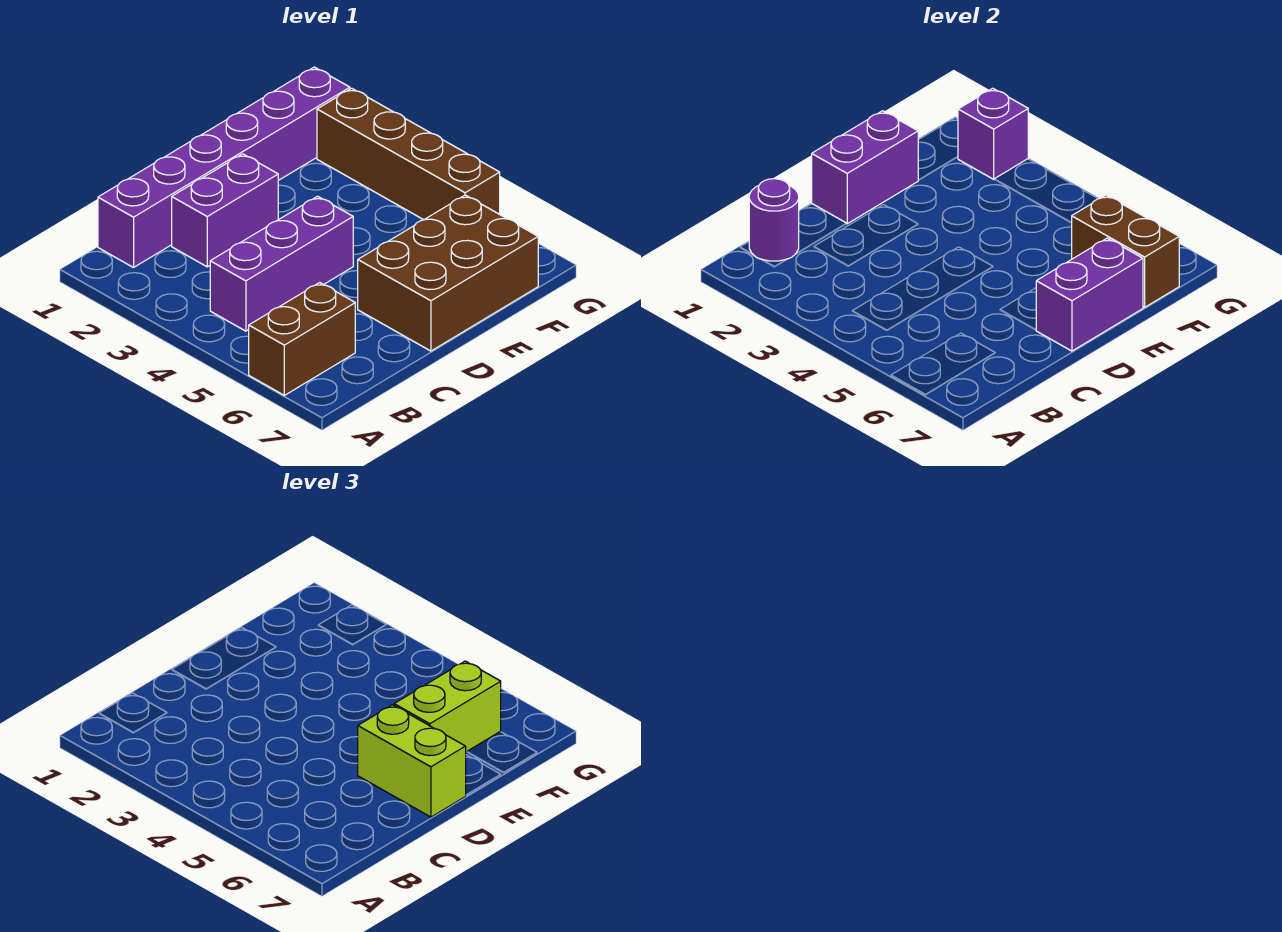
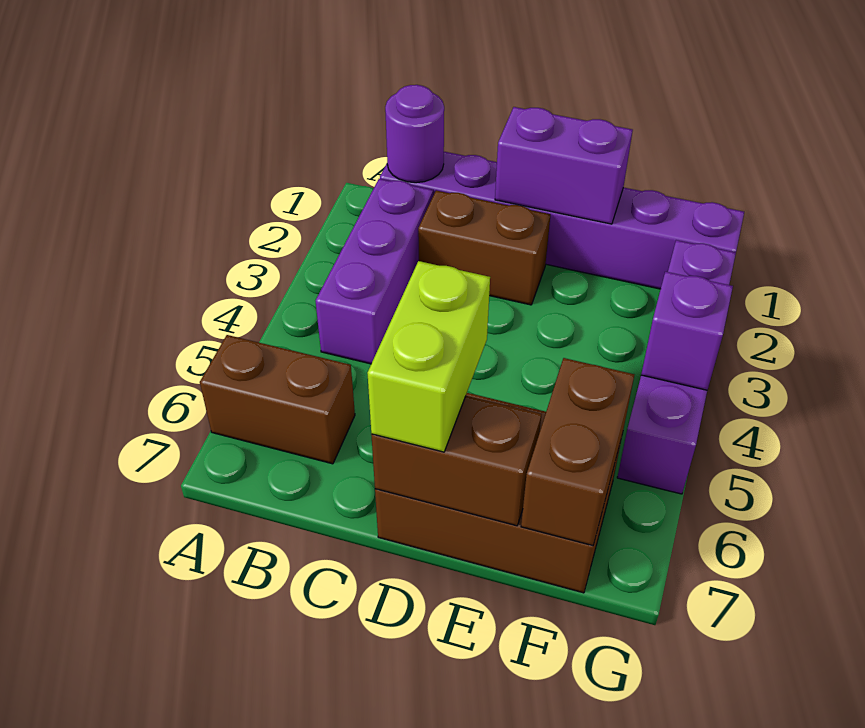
purple 1x3 brick [210,196,353,331] -> purple 1x3 brick turned to [316,179,433,364]
purple 1x2 brick [172,154,278,267] -> brown 1x2 brick [418,190,551,305]
purple 1x2 brick [1036,238,1143,351] -> brown 1x2 brick [372,396,542,526]
lime 1x2 brick [394,661,501,752] -> none
brown 1x4 brick [317,88,500,220] -> purple 1x4 brick [617,240,736,494]
purple 1x1 brick [958,88,1028,179] -> purple 1x1 brick moved to [641,272,733,390]

